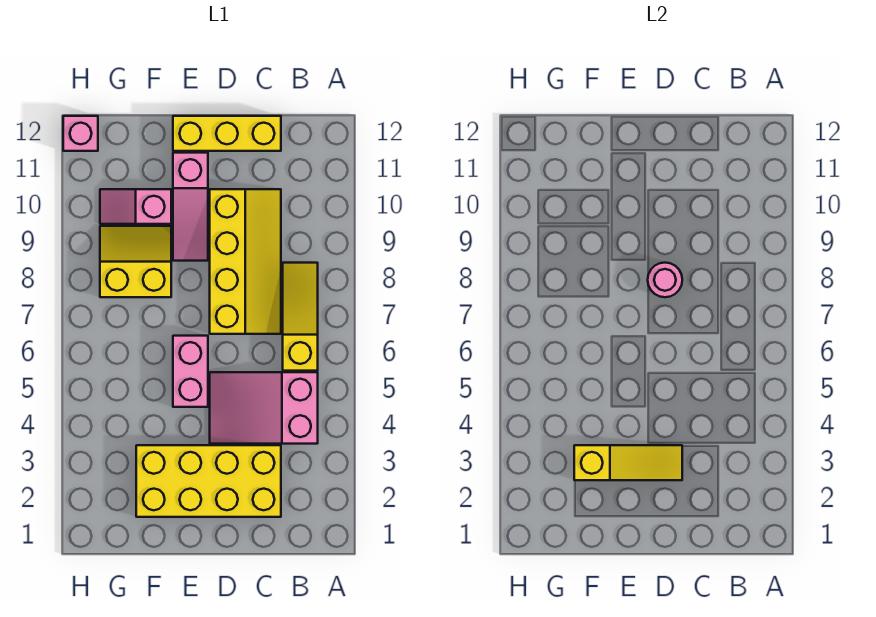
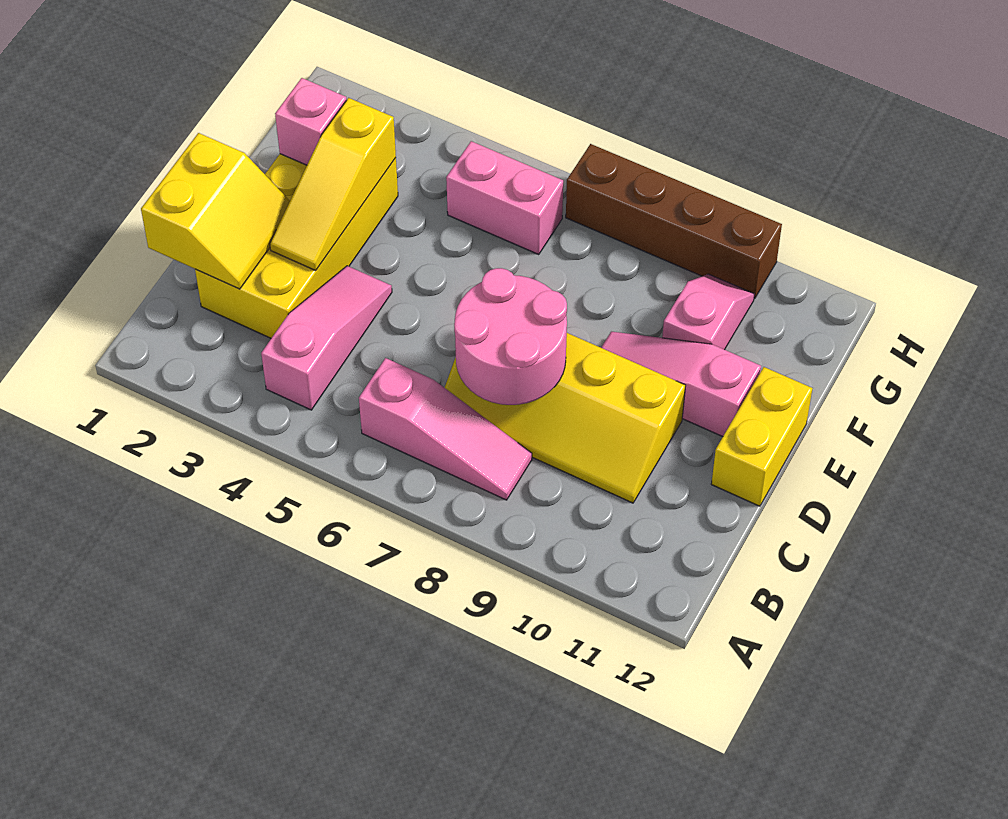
pink 2x3 slope [210,372,318,444] -> pink 1x3 slope [261,266,392,410]
yellow 1x3 slope [283,263,318,371] -> pink 1x3 slope [359,358,532,500]
yellow 1x3 brick [173,116,281,151] -> yellow 1x2 brick [711,367,812,506]
pink 1x1 round brick [648,263,682,297] -> pink 2x2 round brick [454,268,567,405]
pink 1x2 brick [173,336,208,407] -> pink 1x2 brick moved to [446,141,563,254]
yellow 2x2 slope [100,226,171,297] -> yellow 2x2 slope moved to [141,133,290,289]
none -> brown 1x4 brick [566,144,782,299]
pink 1x1 brick [63,116,98,151] -> pink 1x1 brick moved to [275,78,346,165]

